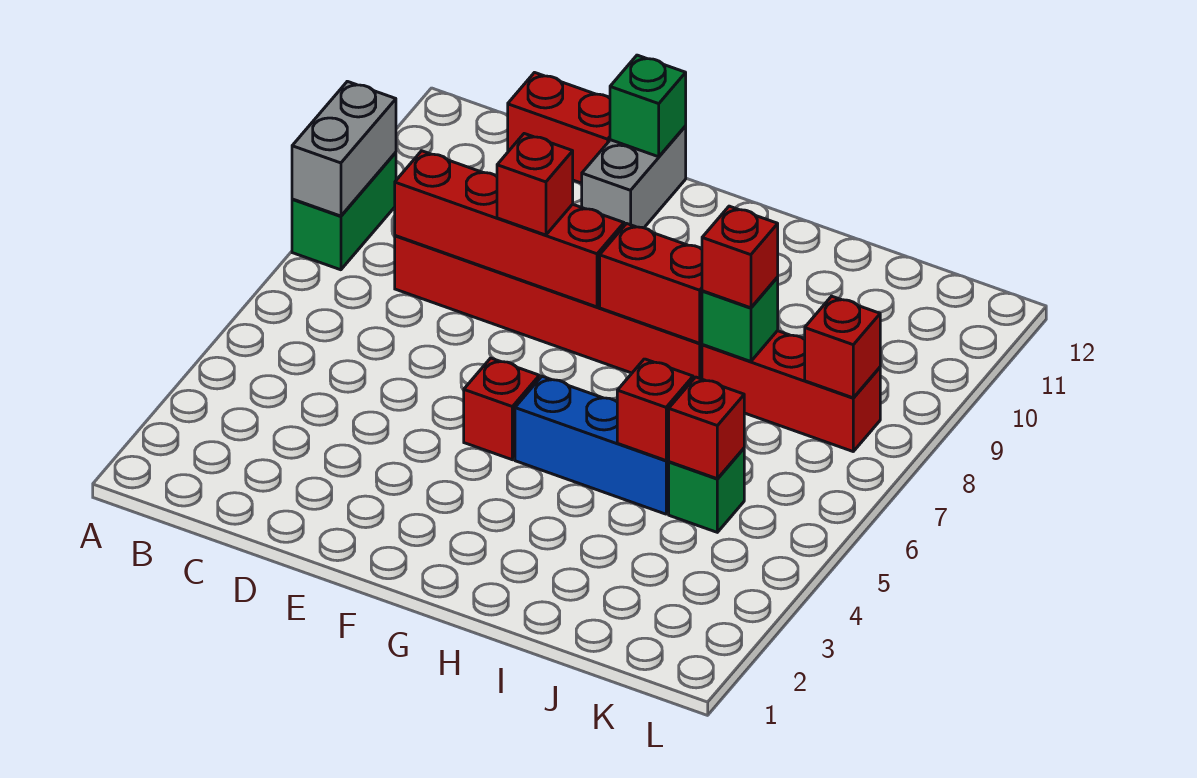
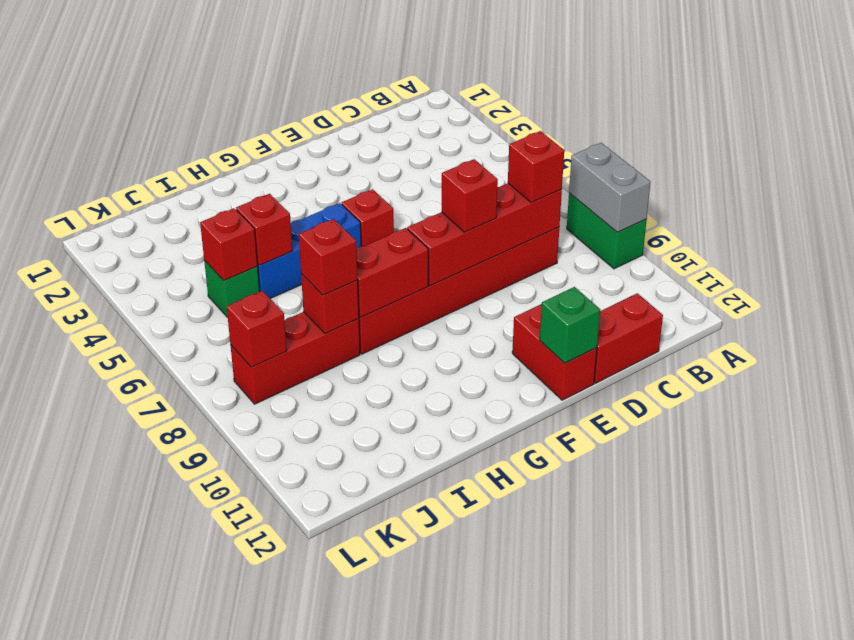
none -> red 1x1 brick [508,131,564,202]
grey 1x2 brick [582,126,686,228] -> red 1x2 brick [512,304,597,400]
green 1x1 brick [702,277,778,362] -> red 1x1 brick [301,274,359,333]

